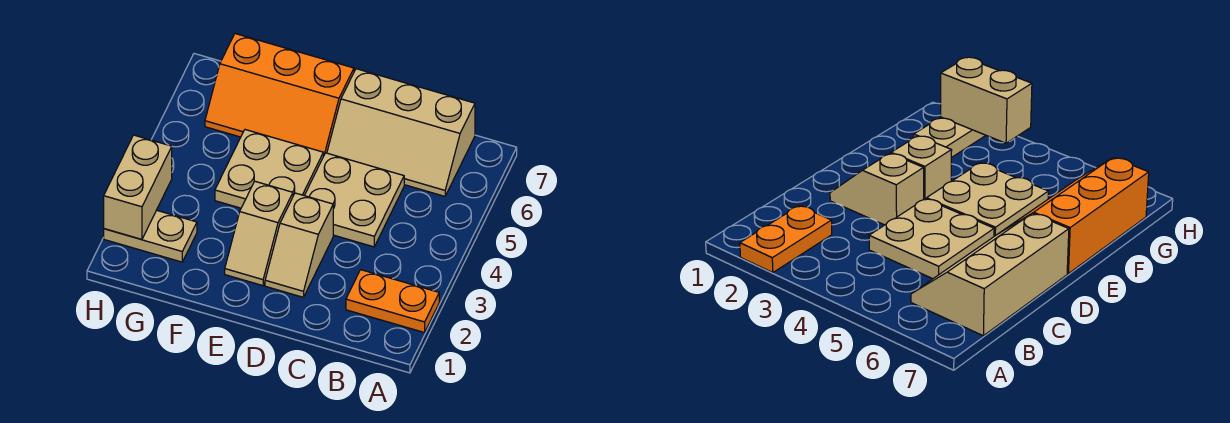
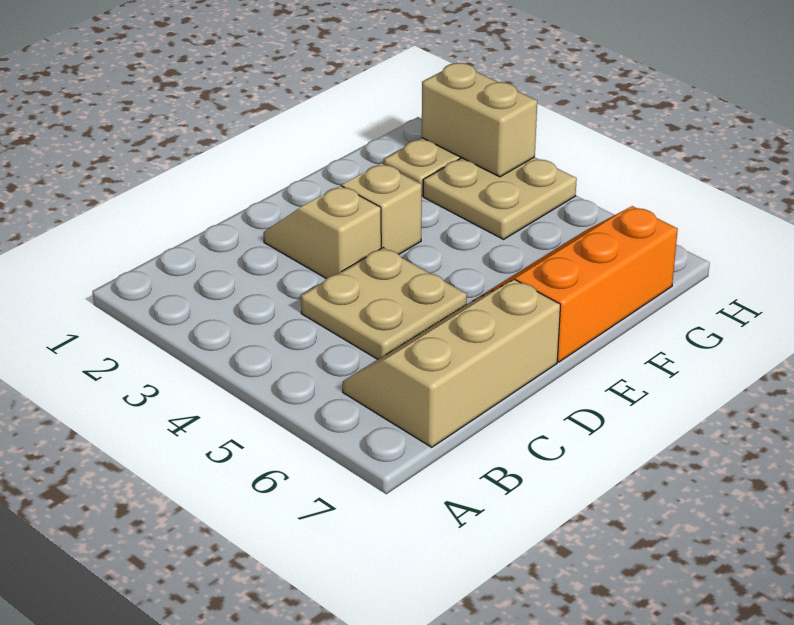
orange 1x2 plate [346,270,439,333] -> none
tan 2x2 plate [215,130,323,208] -> tan 2x2 plate moved to [423,157,577,239]

